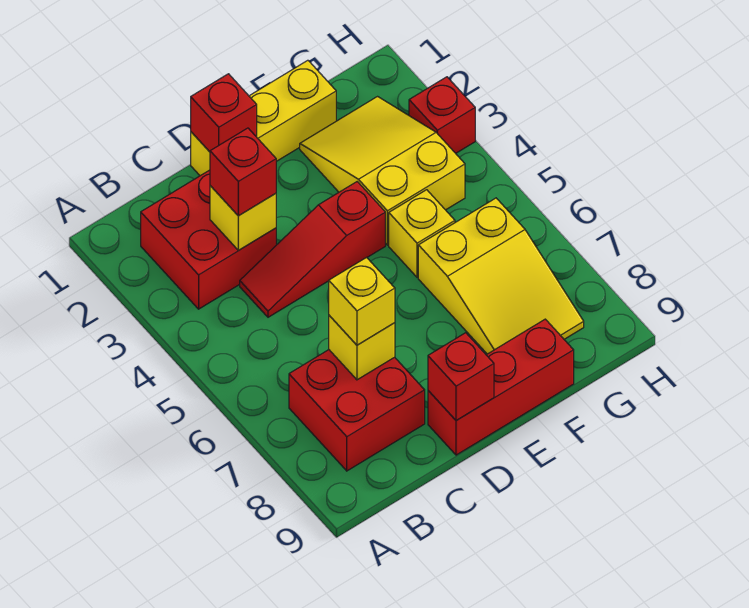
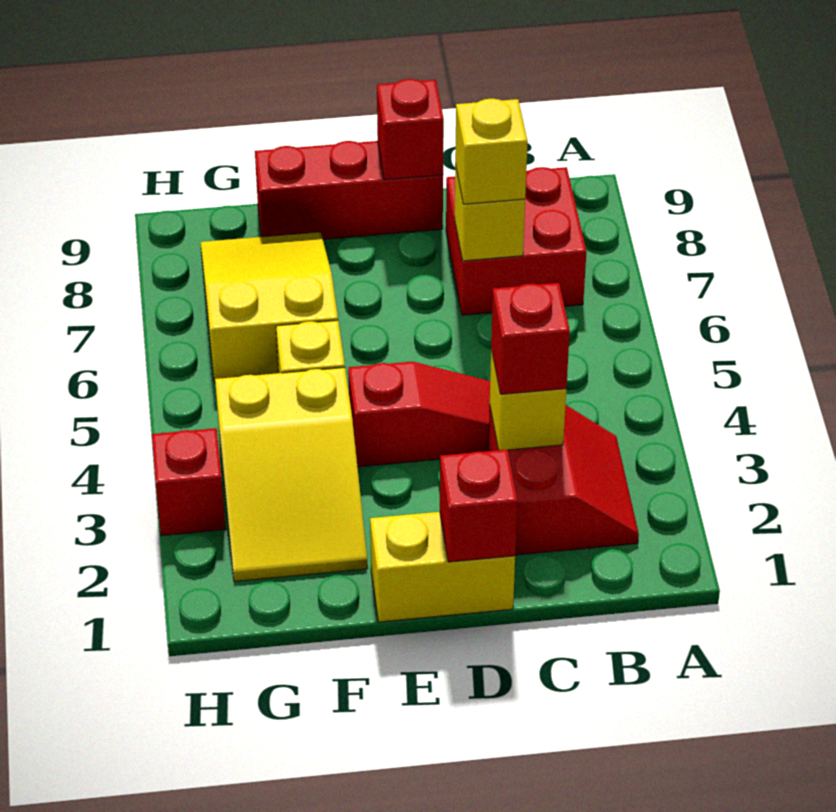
red 2x2 brick [141,170,276,309] -> red 2x2 slope [488,405,639,555]
yellow 1x3 brick [191,60,336,176] -> yellow 1x2 brick [370,512,515,622]

